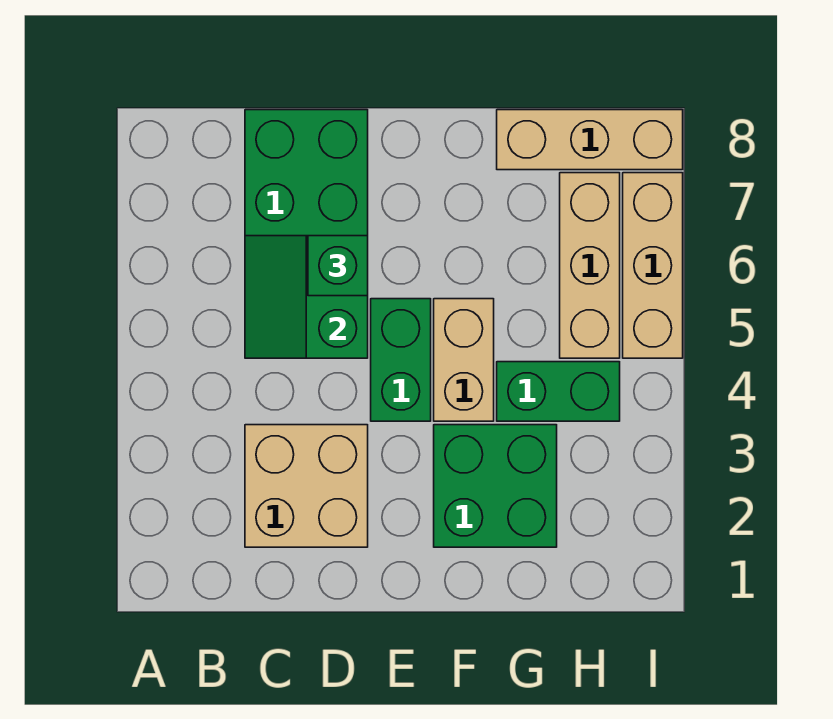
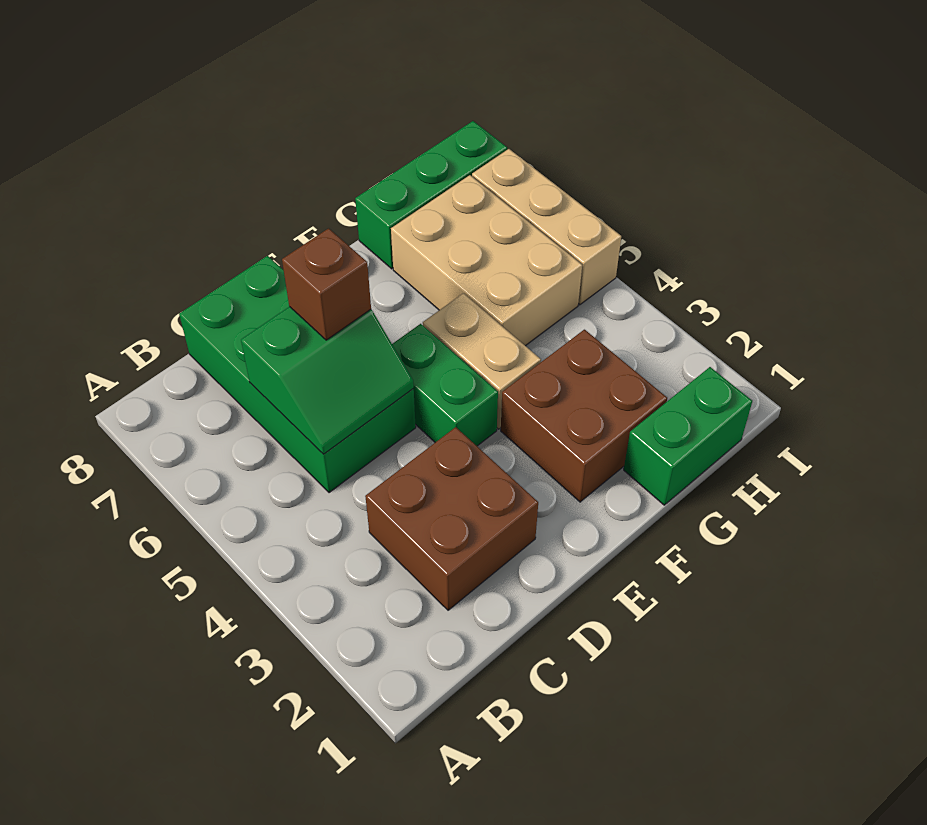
tan 2x2 brick [245,425,368,547] -> brown 2x2 brick [365,427,538,610]
green 2x2 slope [245,236,368,358] -> green 2x2 slope turned to [241,307,414,454]
green 1x1 brick [308,236,368,296] -> brown 1x1 brick [282,228,371,340]
green 2x2 brick [434,425,557,547] -> brown 2x2 brick [501,330,667,502]
green 1x2 brick [497,362,620,421] -> green 1x2 brick moved to [624,367,752,505]
tan 1x3 brick [497,110,683,170] -> green 1x3 brick [355,121,507,269]
tan 1x3 brick [560,173,620,358] -> tan 2x3 brick [391,175,582,346]

